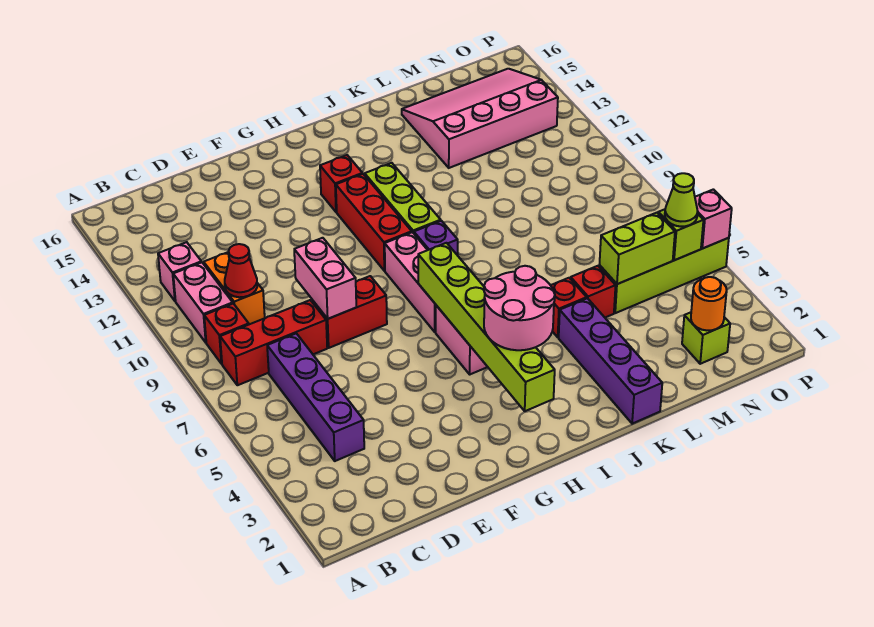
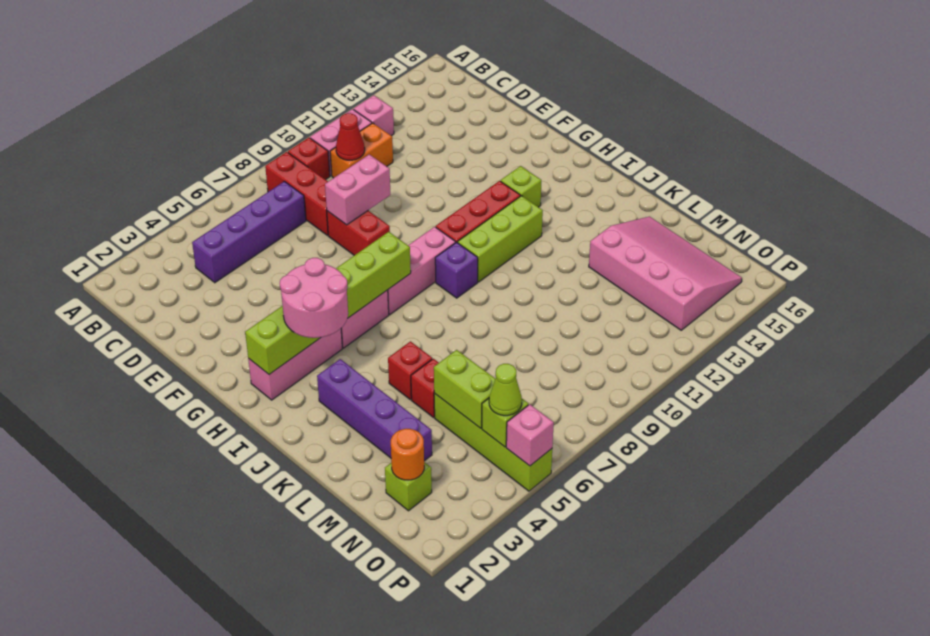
none -> pink 1x3 brick [248,329,342,400]
red 1x1 brick [320,155,363,212] -> lime 1x1 brick [501,166,541,207]
purple 1x4 brick [559,298,662,424] -> purple 1x4 brick turned to [317,359,432,461]

